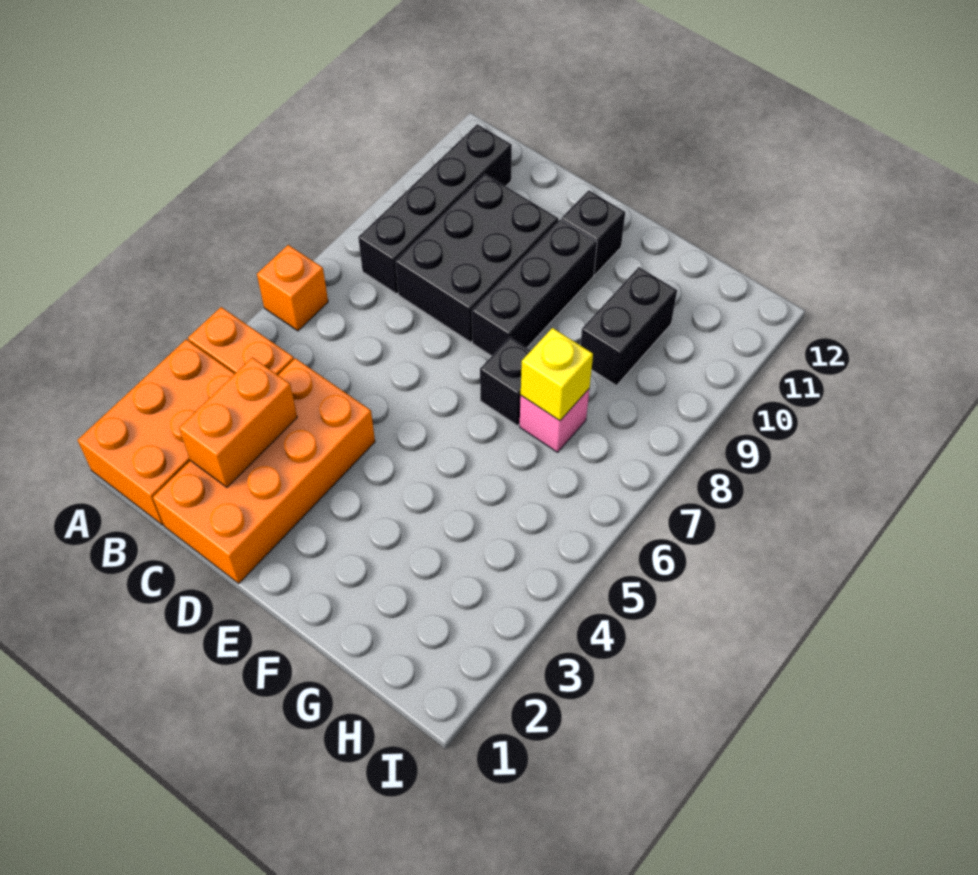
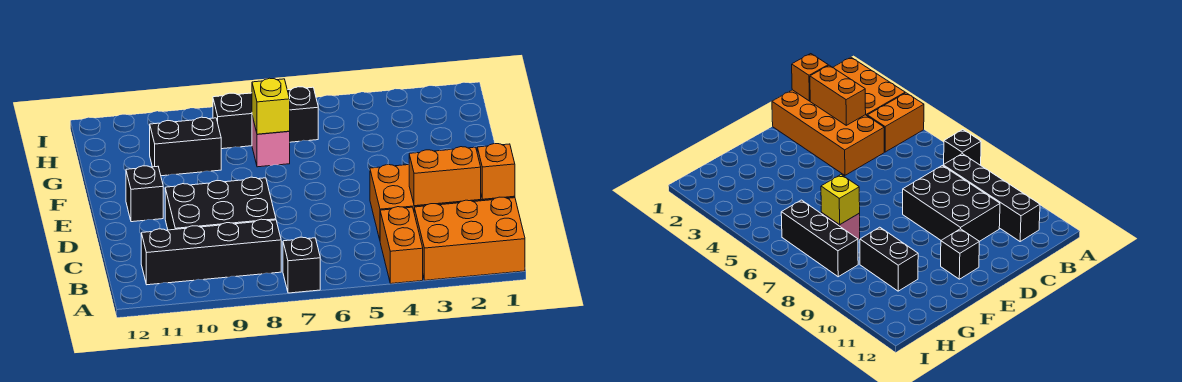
orange 1x1 brick [257,245,328,331] -> orange 1x1 brick moved to [477,144,515,199]
black 1x3 brick [472,219,597,356] -> black 1x3 brick moved to [213,87,318,149]
black 1x1 brick [480,337,531,426] -> black 1x1 brick moved to [283,237,320,293]

